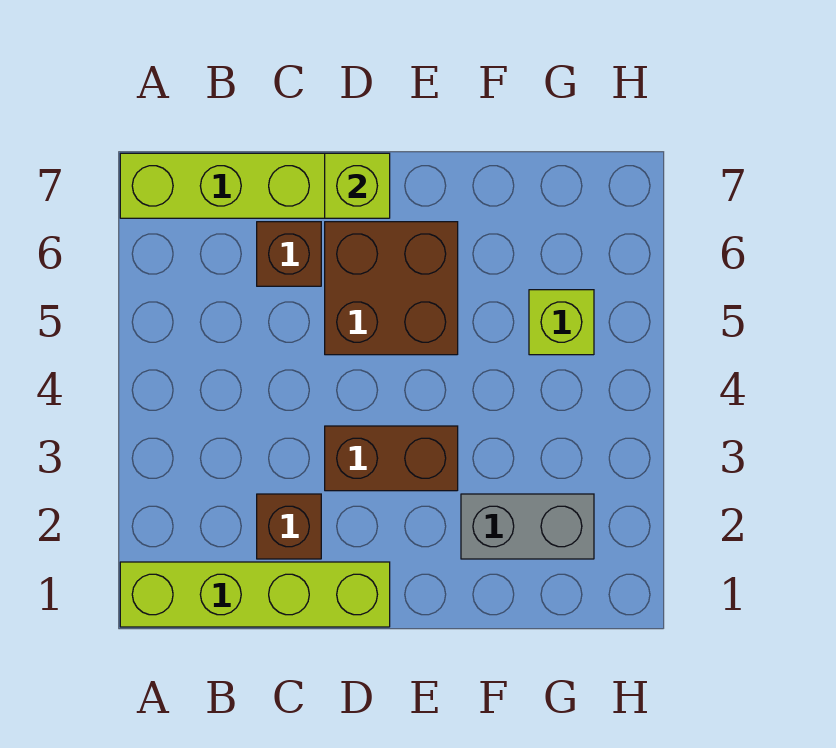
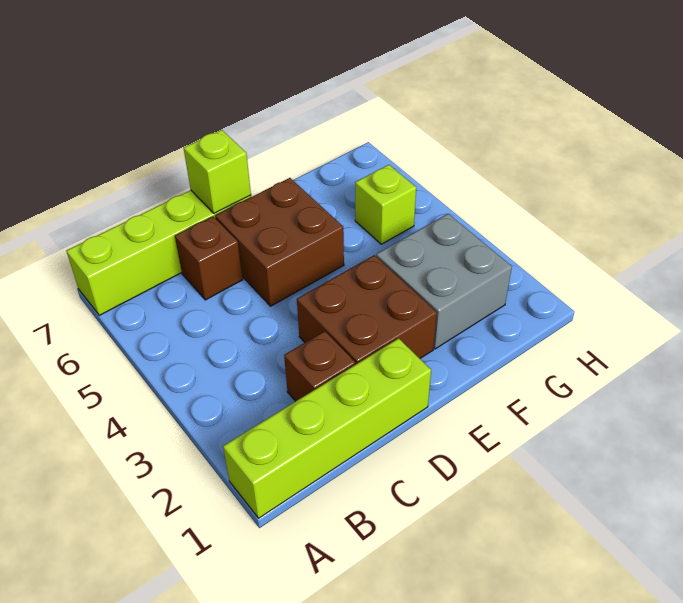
brown 1x2 brick [325,426,458,491] -> brown 2x2 brick [297,255,437,365]
grey 1x2 brick [461,494,594,559] -> grey 2x2 brick [376,214,512,349]

